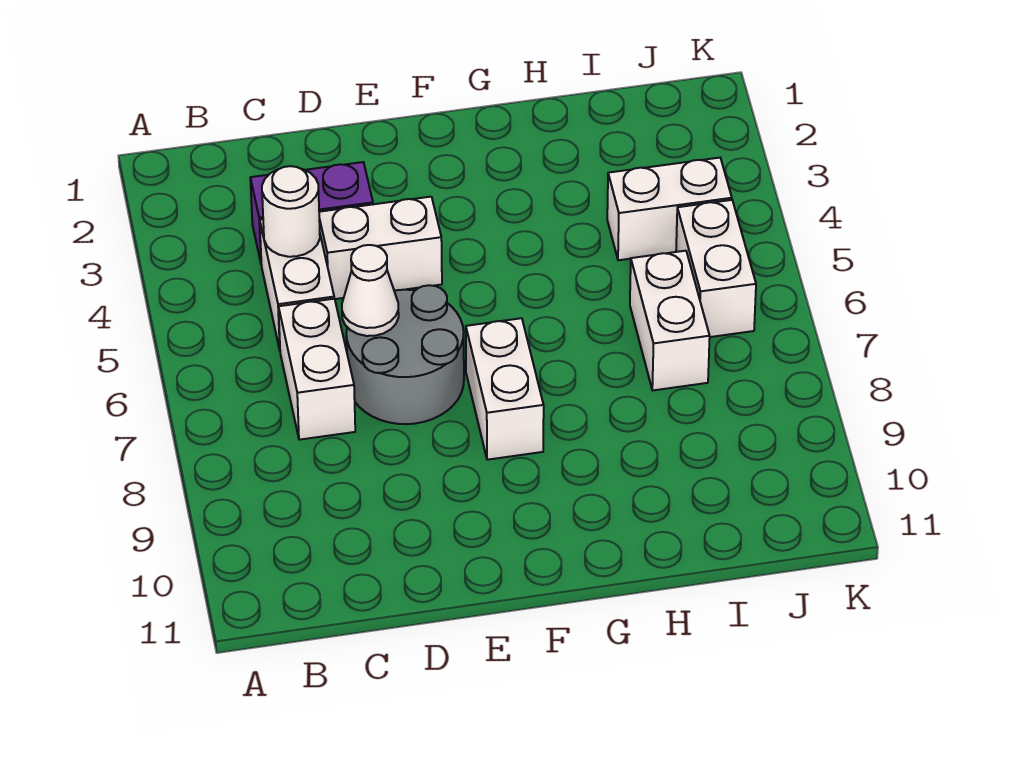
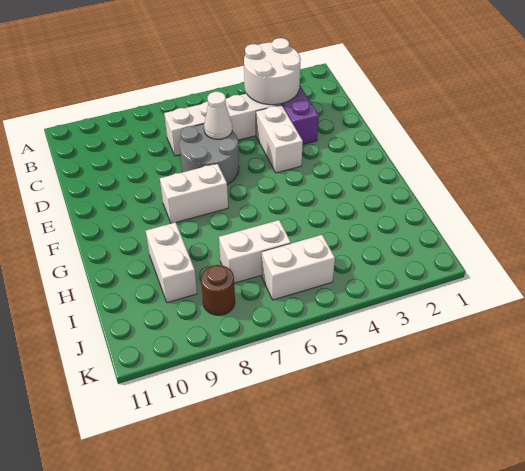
white 1x1 round brick [262,166,320,257] -> white 2x2 round brick [244,38,301,105]
white 1x2 brick [607,158,732,260] -> white 1x2 brick moved to [146,222,197,303]
none -> brown 1x1 round brick [201,265,235,315]

